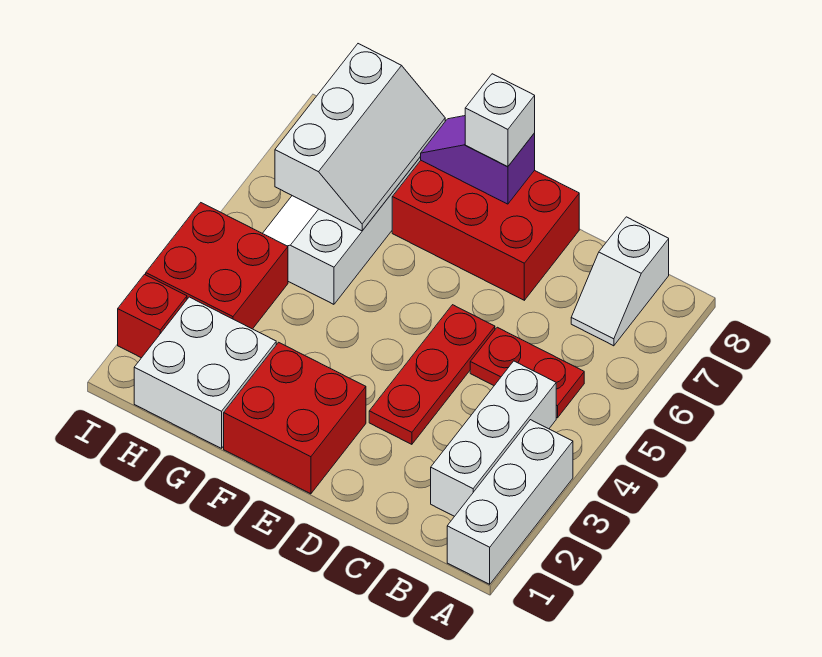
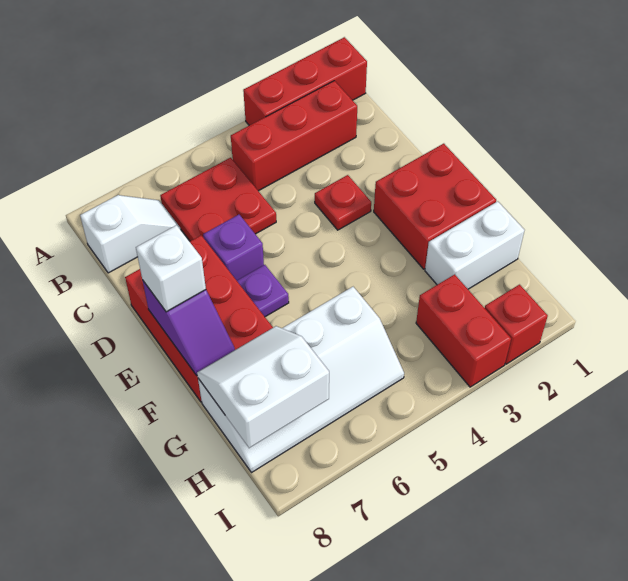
white 1x3 brick [447,420,573,584] -> red 1x3 brick [243,37,367,125]
white 1x3 brick [431,361,556,516] -> red 1x3 brick [231,81,357,191]
red 1x2 plate [470,327,584,418] -> red 2x2 plate [160,158,276,241]
red 1x3 plate [369,305,495,444] -> red 1x1 plate [315,175,371,230]
none -> purple 1x1 brick [203,215,264,280]
none -> purple 1x1 plate [237,265,289,317]
white 2x2 brick [134,297,276,448] -> white 1x2 brick [425,201,525,289]
white 2x3 slope [275,44,445,231] -> white 2x2 slope [197,326,329,448]
red 2x2 brick [146,203,288,329] -> red 1x2 brick [416,274,511,387]

